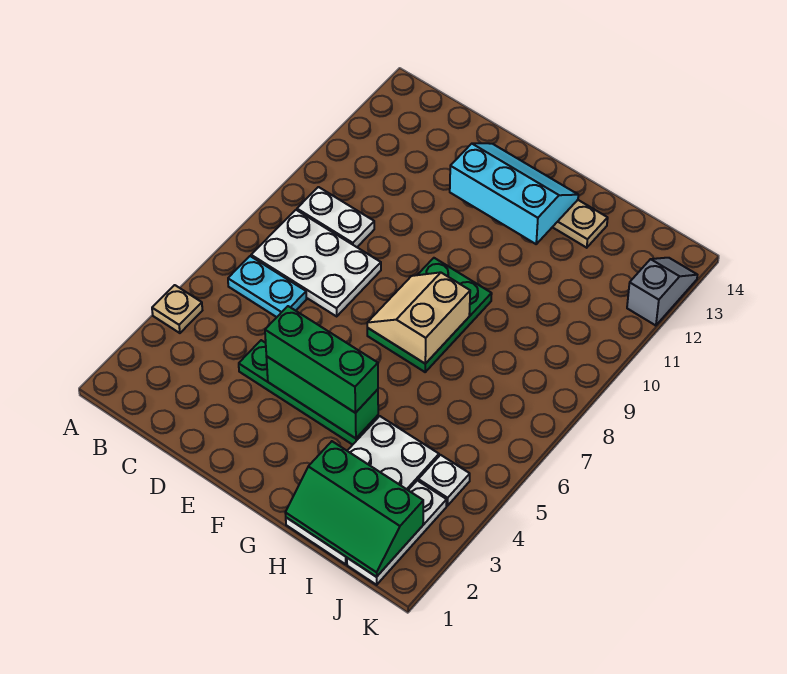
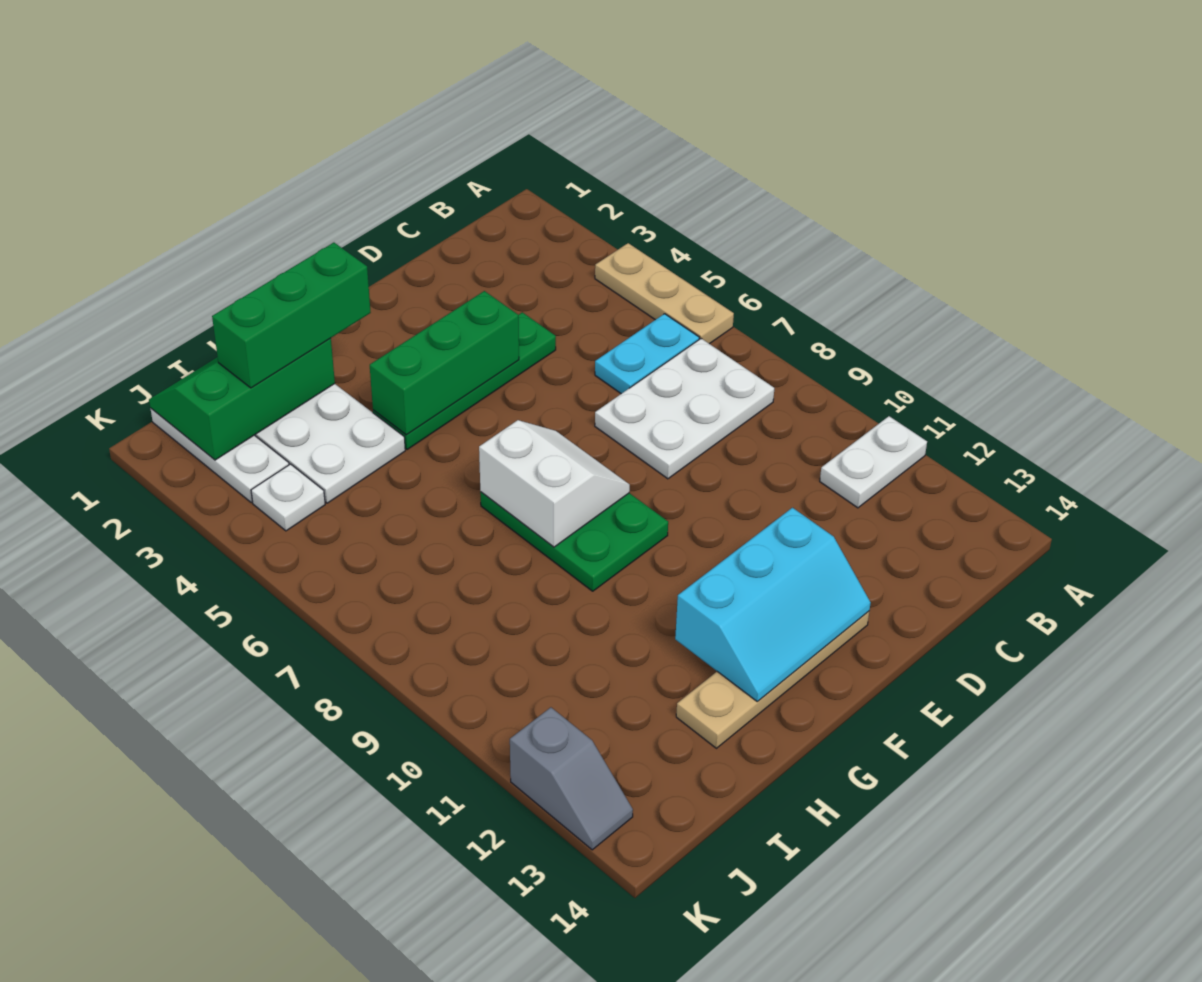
tan 1x1 plate [152,285,202,333] -> tan 1x3 plate [595,243,734,344]
white 1x2 plate [297,187,374,247] -> white 1x2 plate moved to [820,416,927,508]
green 1x3 brick [265,306,378,413] -> green 1x3 brick moved to [212,243,371,388]
tan 2x2 slope [367,272,470,364] -> white 2x2 slope [479,420,630,547]

